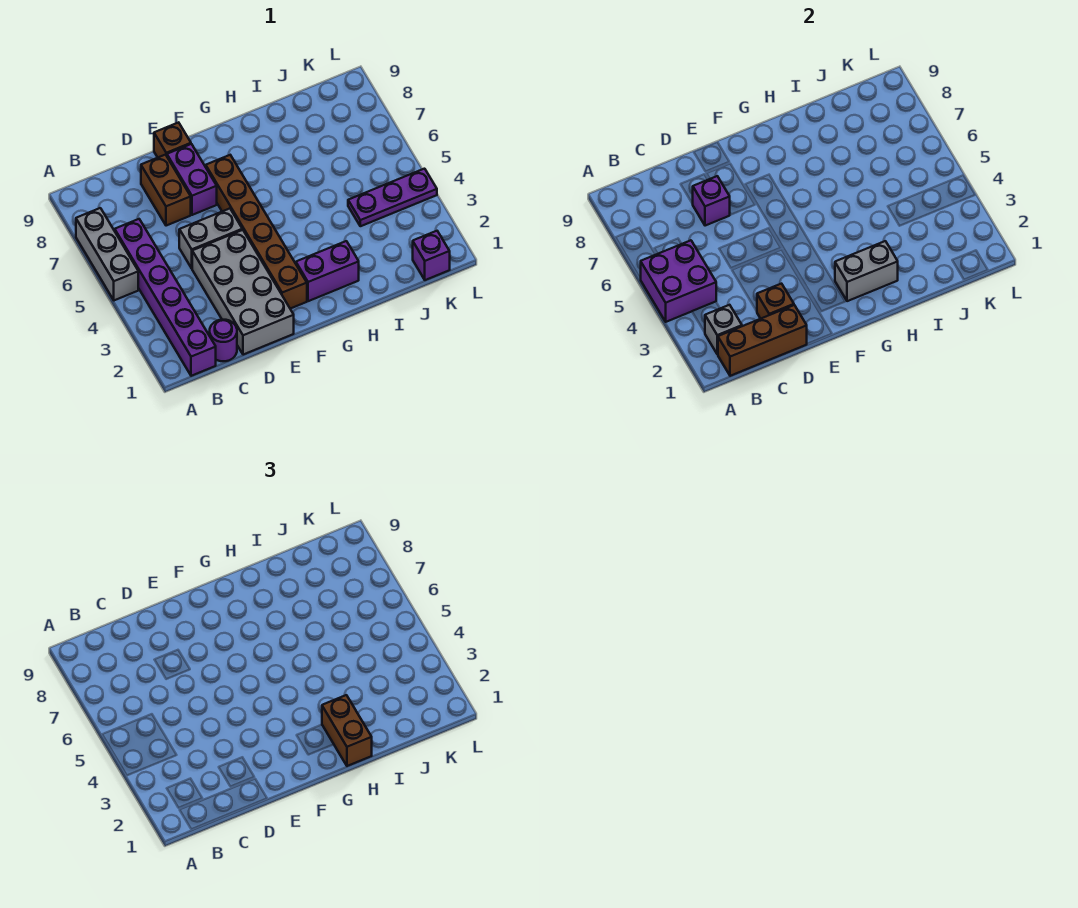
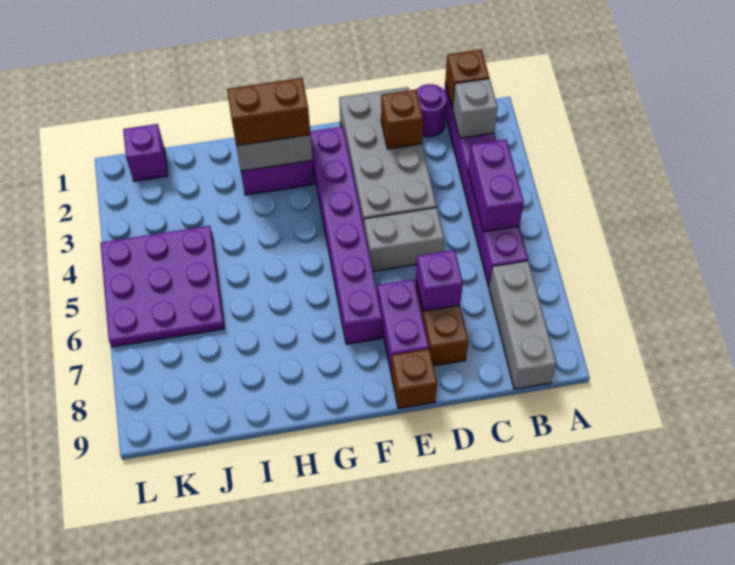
purple 2x2 brick [641,240,716,322] -> purple 1x2 brick [468,139,524,232]
grey 1x3 brick [76,208,138,300] -> grey 1x3 brick moved to [489,261,557,389]
brown 1x3 brick [718,305,807,376] -> brown 1x1 brick [445,50,489,108]
brown 1x6 brick [206,155,307,309] -> purple 1x6 brick [310,127,382,344]
brown 1x2 brick [322,695,372,766] -> brown 1x2 brick turned to [227,78,310,146]
purple 1x3 plate [348,169,437,226] -> purple 3x3 plate [100,226,225,347]

